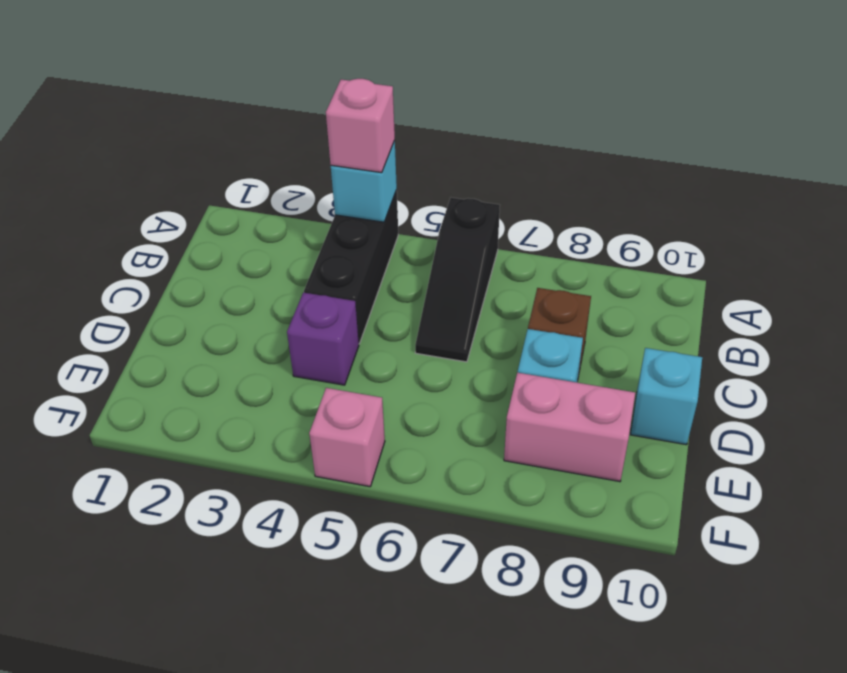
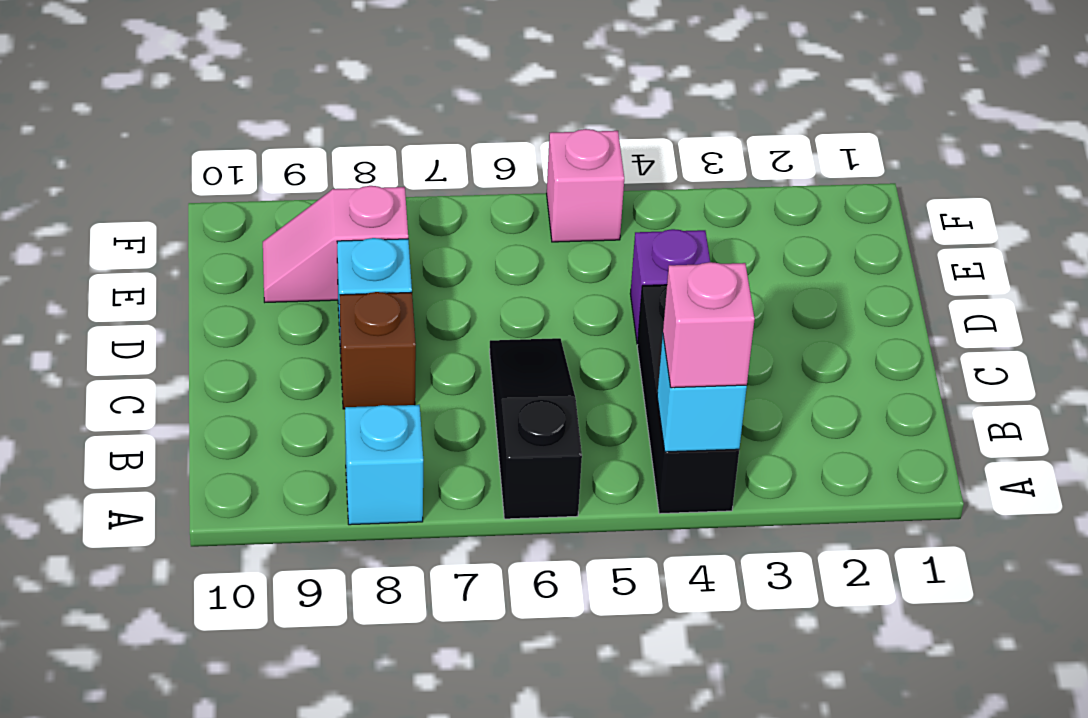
cyan 1x1 brick [631,348,702,445] -> cyan 1x1 brick moved to [345,405,423,525]
pink 1x2 brick [504,373,635,482] -> pink 1x2 slope [263,186,408,302]

